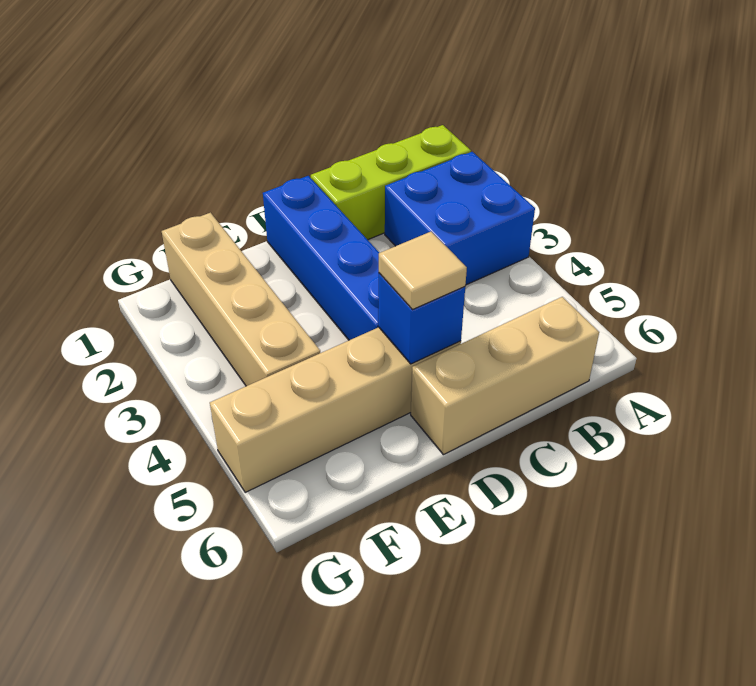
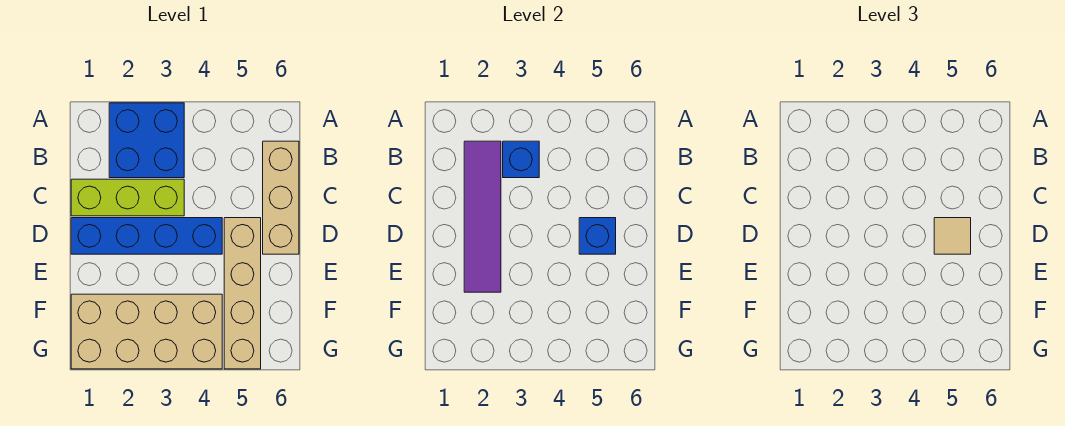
lime 1x3 brick [311,125,471,240] -> lime 1x3 brick turned to [71,179,184,216]
none -> purple 1x4 tile [464,141,501,292]
none -> blue 1x1 brick [503,141,539,178]
tan 1x4 brick [162,213,320,386] -> tan 2x4 brick [71,294,222,369]

